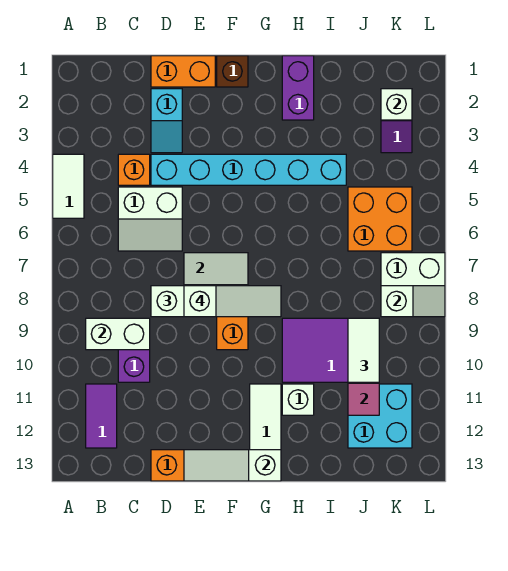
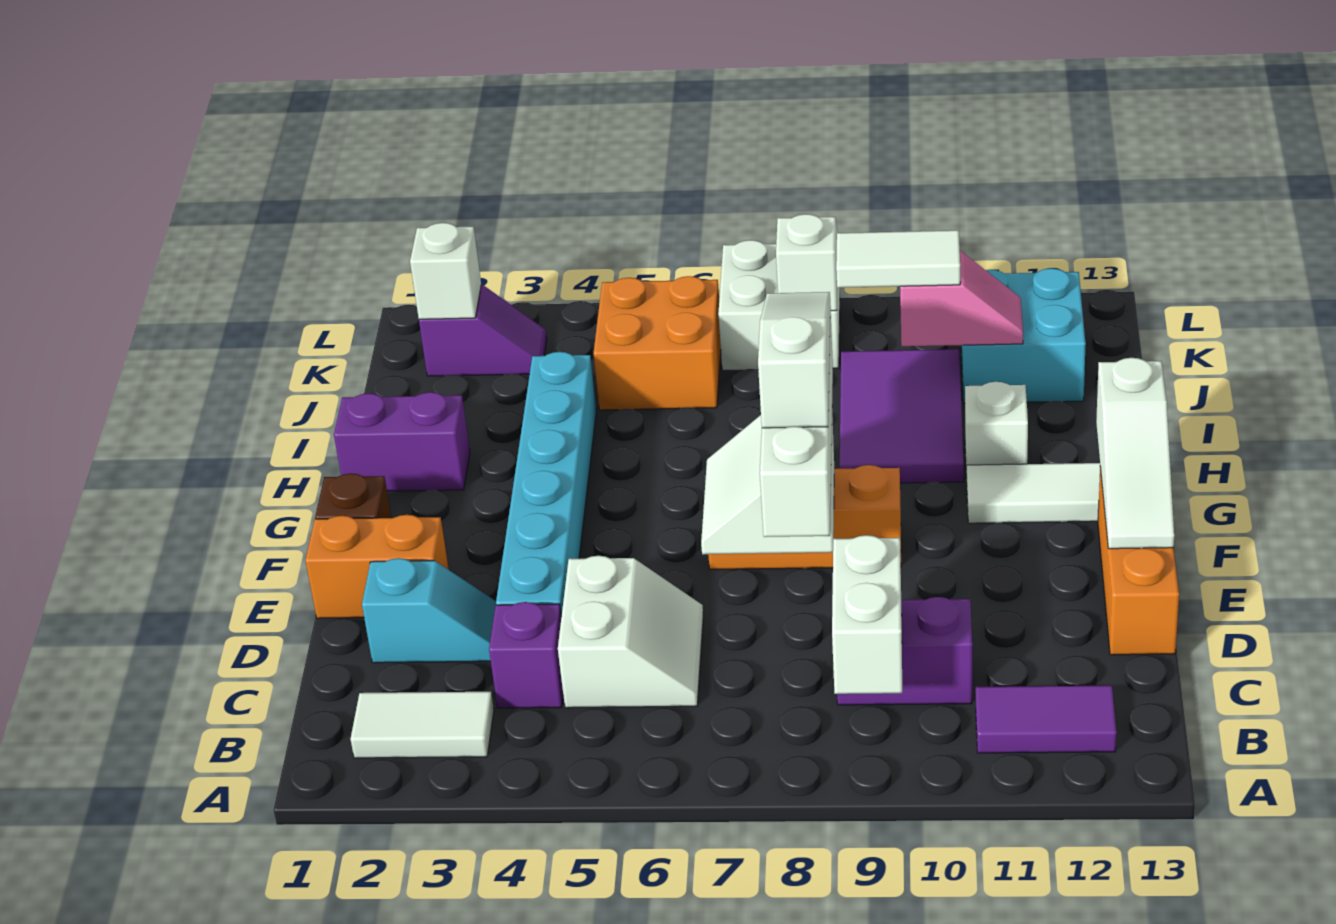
white 1x2 tile [53,154,84,218] -> white 1x2 tile moved to [350,692,494,758]
orange 1x1 brick [118,154,150,185] -> purple 1x1 brick [489,602,563,708]
orange 1x2 brick [151,56,215,87] -> orange 1x2 brick turned to [305,515,449,618]

